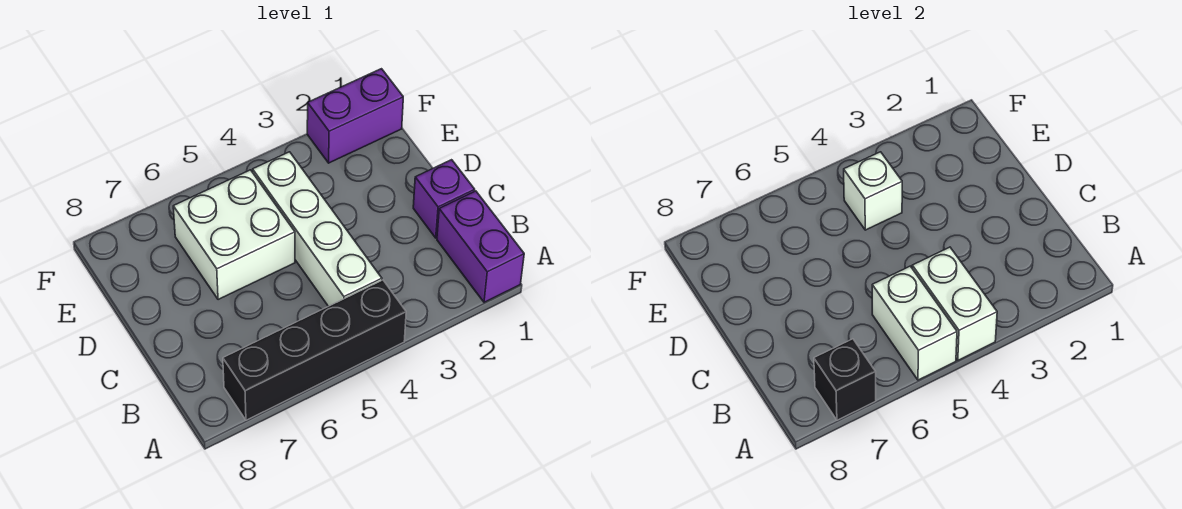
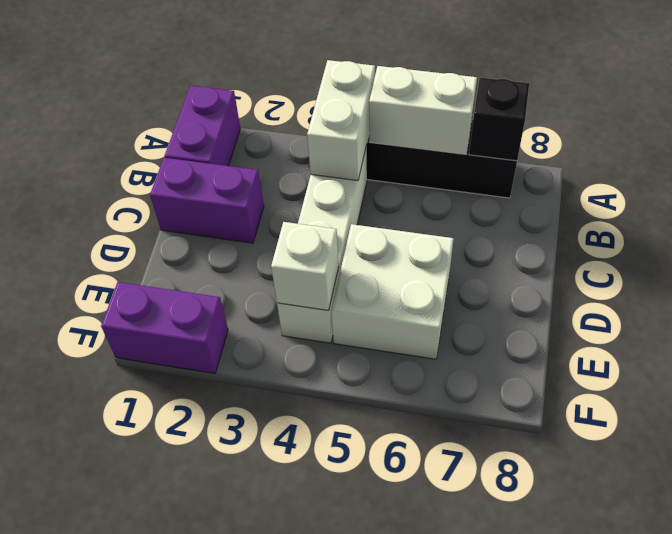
white 1x2 brick [872,266,957,380] -> white 1x2 brick turned to [369,66,477,154]
purple 1x1 brick [413,160,475,238] -> purple 1x2 brick [150,158,264,243]

